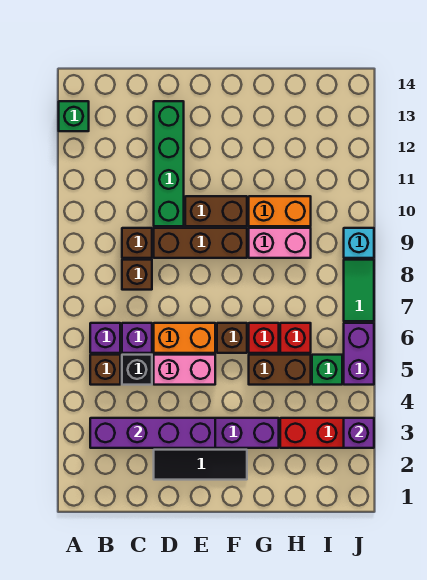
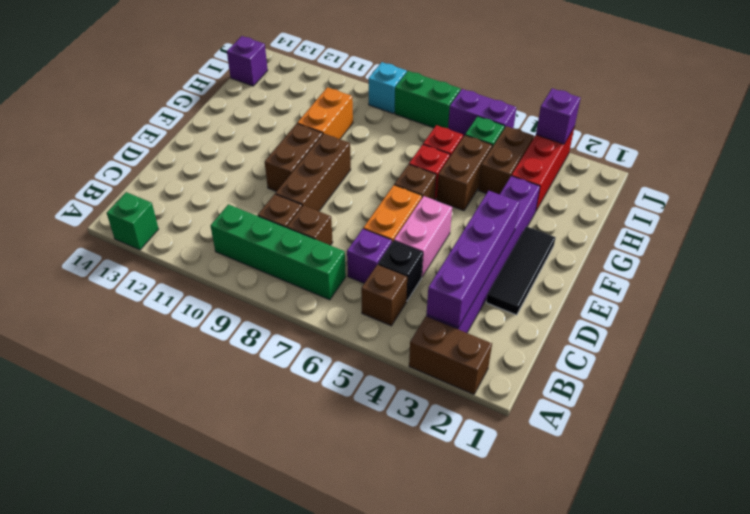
none -> brown 1x2 brick [409,316,492,394]
purple 1x1 brick [90,323,120,353] -> purple 1x1 brick moved to [227,36,268,86]
green 1x4 brick [154,101,184,226] -> green 1x4 brick moved to [211,204,346,300]
pink 1x2 brick [249,228,311,258] -> none
none -> brown 1x2 brick [478,126,534,194]
green 1x2 tile [344,260,374,321] -> green 1x2 brick [395,71,460,128]

